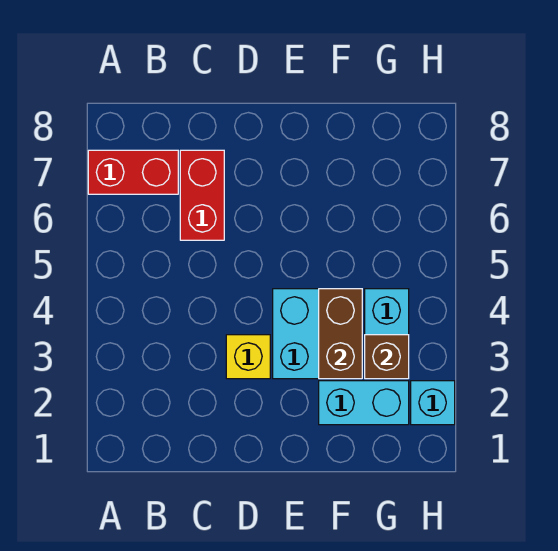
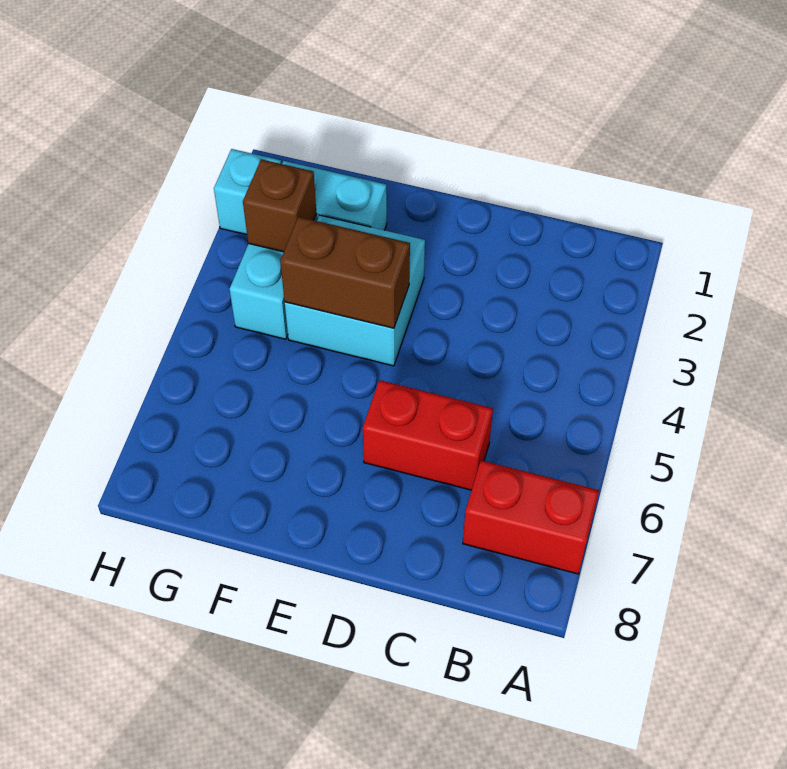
red 1x2 brick [180,150,224,240] -> red 1x2 brick turned to [363,380,493,490]
yellow 1x1 brick [226,335,270,379] -> none
brown 1x2 brick [319,289,362,379] -> brown 1x2 brick turned to [280,217,410,328]

